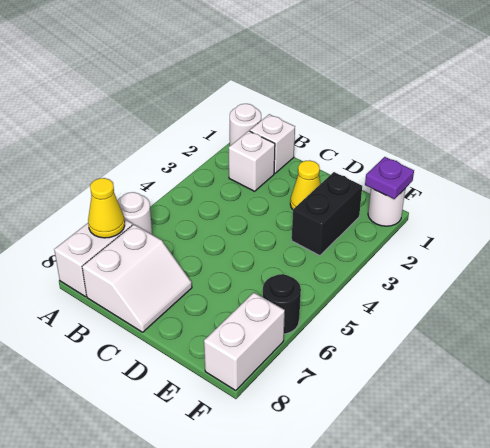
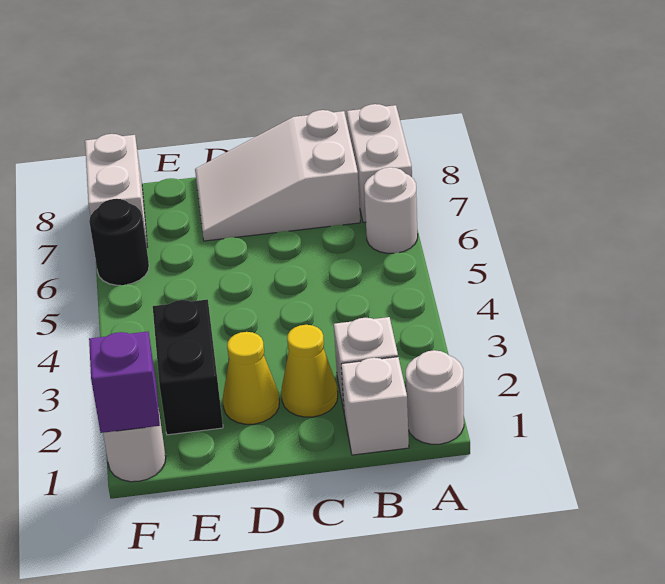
yellow 1x1 cone [88,178,125,238] -> yellow 1x1 cone moved to [281,325,338,417]
white 2x2 slope [82,224,192,332] -> white 2x3 slope [195,110,360,241]
purple 1x1 plate [365,157,414,199] -> purple 1x1 brick [89,332,160,433]

